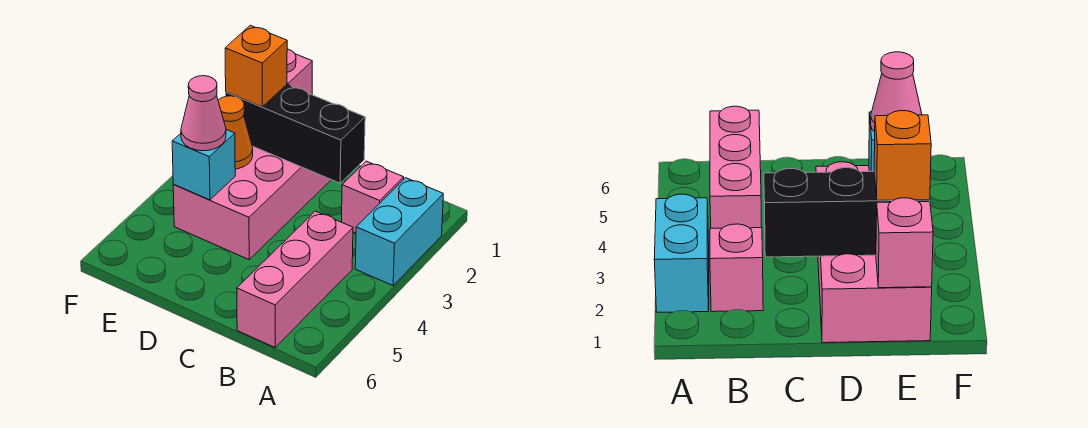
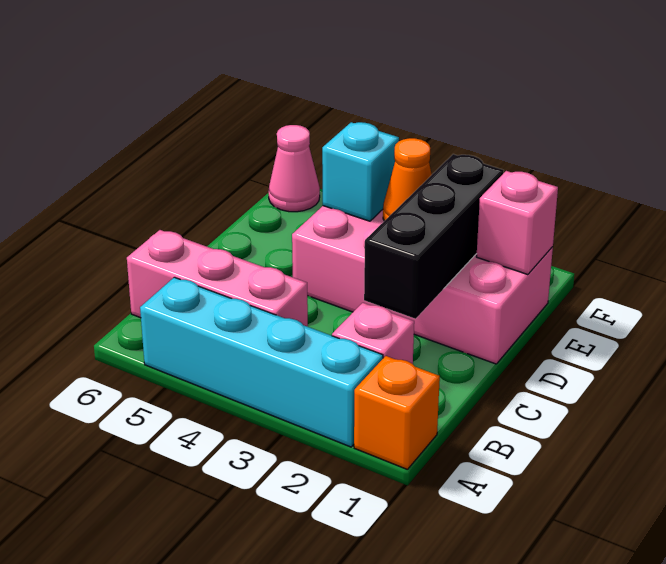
cyan 1x2 brick [355,178,443,285] -> cyan 1x4 brick [140,277,383,447]
orange 1x1 brick [225,25,287,107] -> orange 1x1 brick moved to [354,356,440,469]
pink 1x1 cone [181,76,226,151] -> pink 1x1 cone moved to [269,125,320,212]

